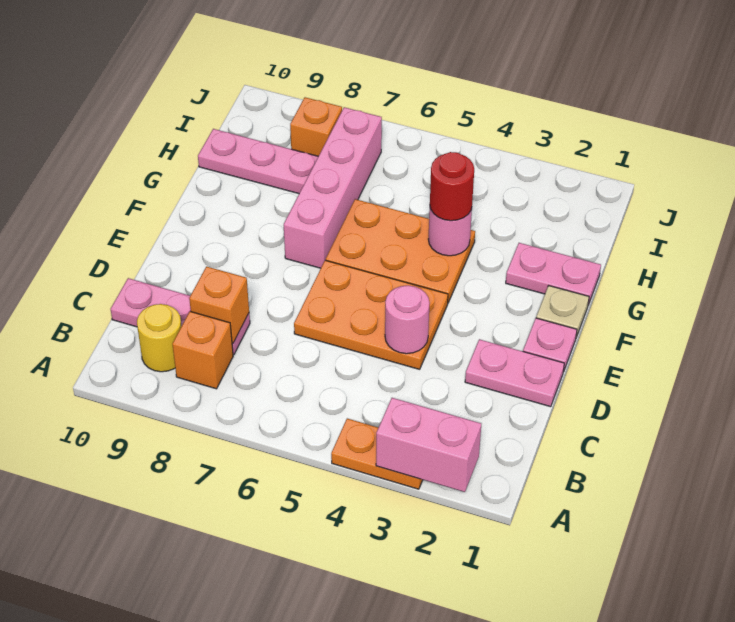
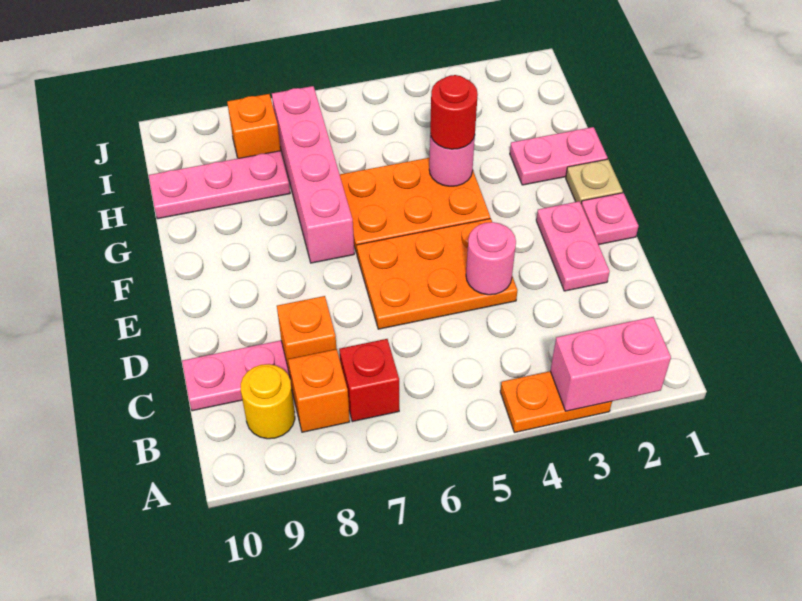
none -> red 1x1 brick [339,339,399,422]
pink 1x2 plate [465,339,564,407] -> pink 1x2 plate turned to [536,201,610,291]

